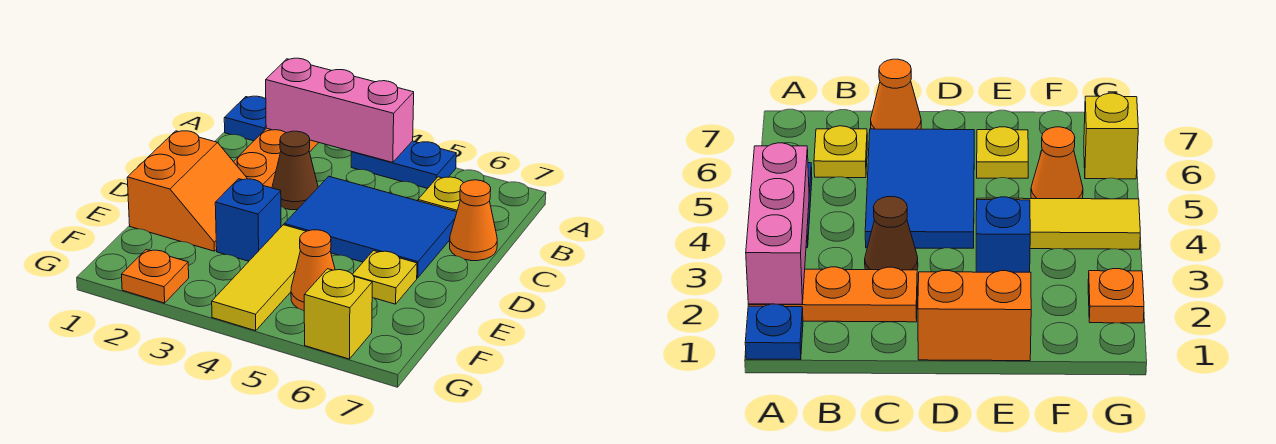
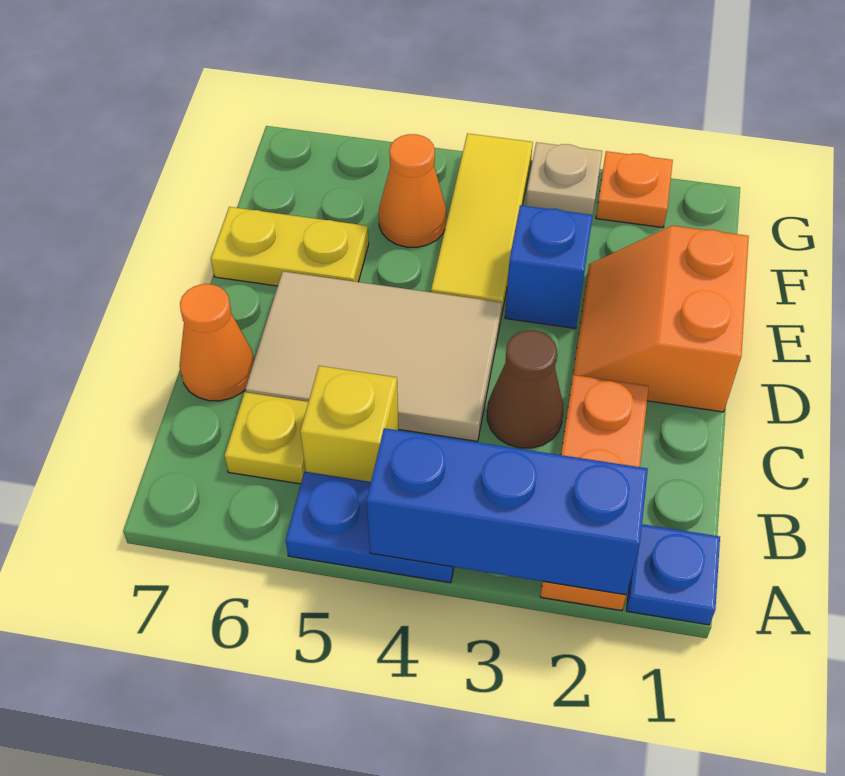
pink 1x3 brick [266,58,414,163] -> blue 1x3 brick [367,428,648,595]
blue 2x3 tile [284,176,457,278] -> tan 2x3 tile [245,271,502,442]
yellow 1x1 plate [352,251,417,304] -> yellow 1x2 plate [211,207,369,286]
none -> tan 1x1 plate [526,142,602,215]
yellow 1x1 brick [304,269,372,359] -> yellow 1x1 brick moved to [300,366,398,482]

